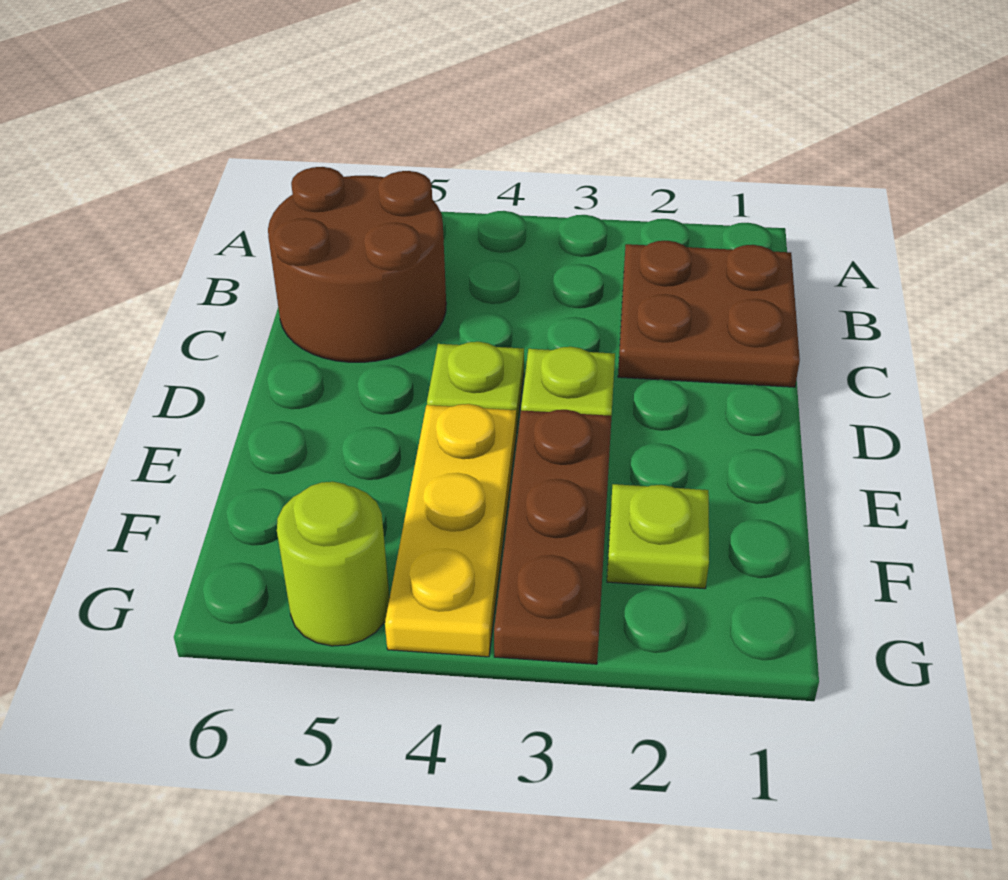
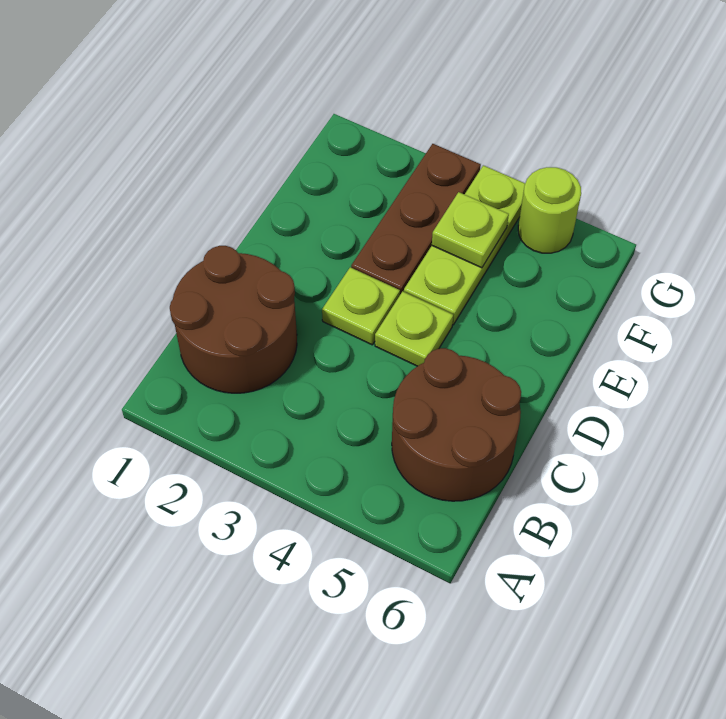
brown 2x2 plate [618,241,800,387] -> brown 2x2 round brick [170,246,297,393]
yellow 1x3 plate [385,404,516,657] -> lime 1x3 plate [404,165,525,325]
lime 1x1 plate [607,484,709,589] -> lime 1x1 plate moved to [432,192,509,268]

